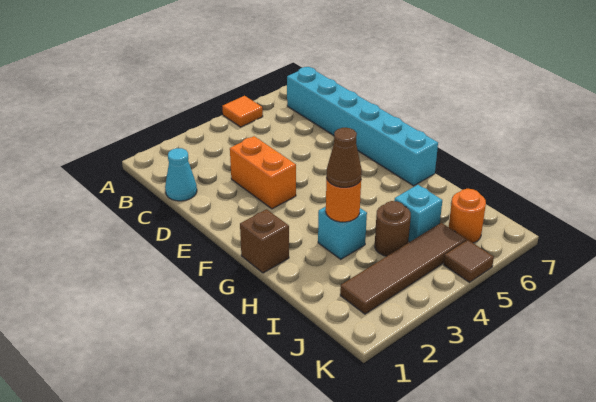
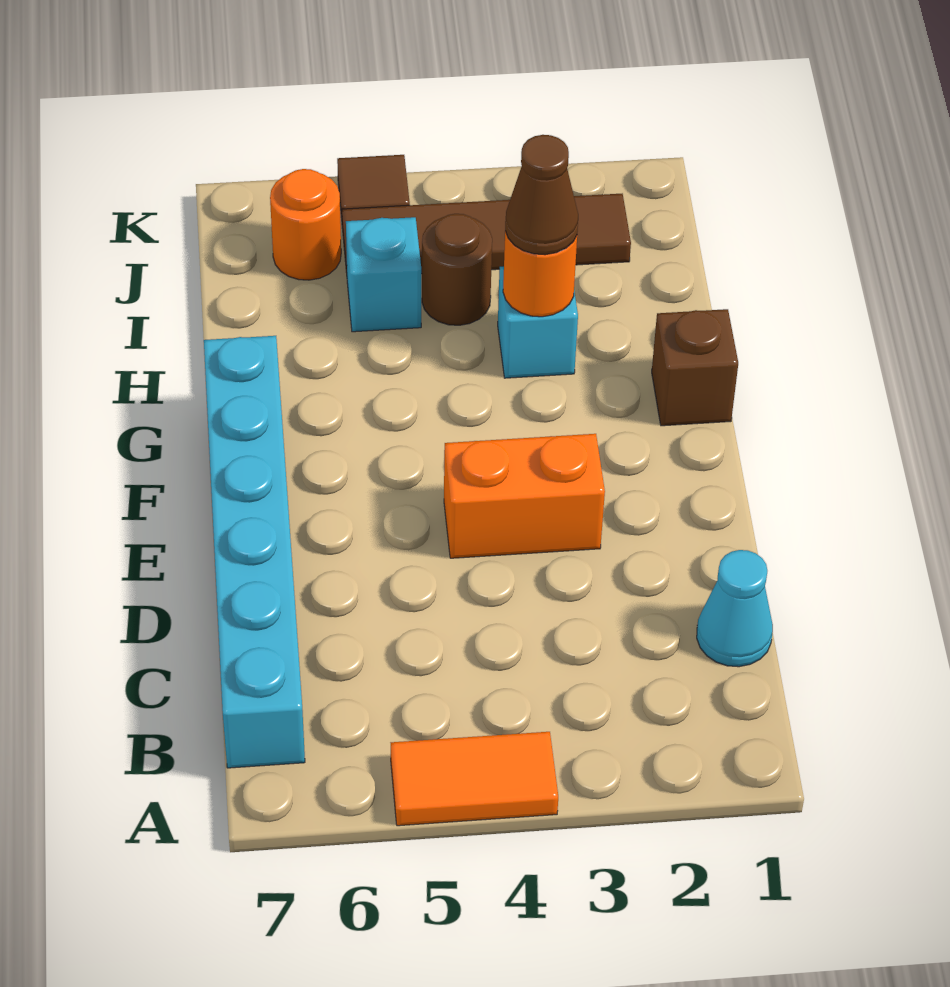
orange 1x1 tile [222,96,263,127] -> orange 1x2 tile [391,732,558,826]
orange 1x2 brick [230,136,296,209] -> orange 1x2 brick turned to [444,434,605,558]

